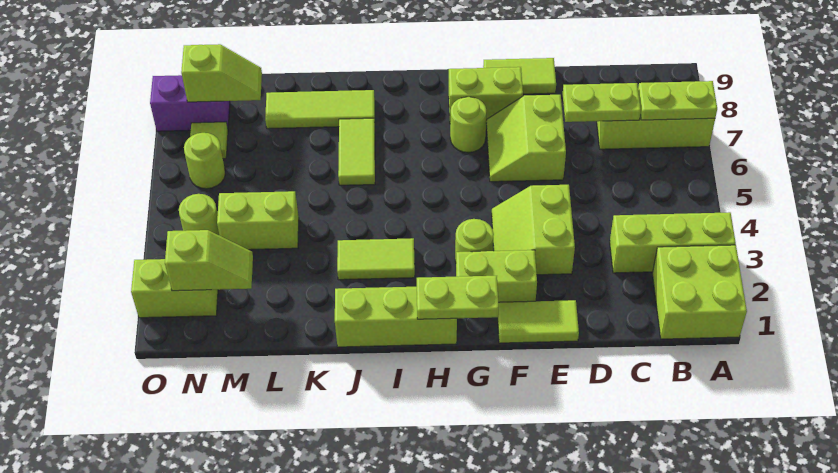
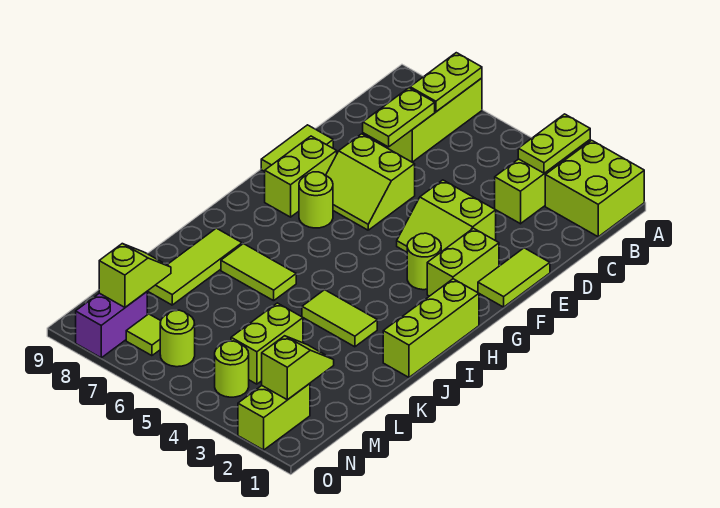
lime 1x2 plate [417,276,499,319] -> lime 1x2 plate moved to [518,114,590,173]
lime 1x2 tile [337,238,415,280] -> lime 1x2 tile turned to [302,290,377,347]

